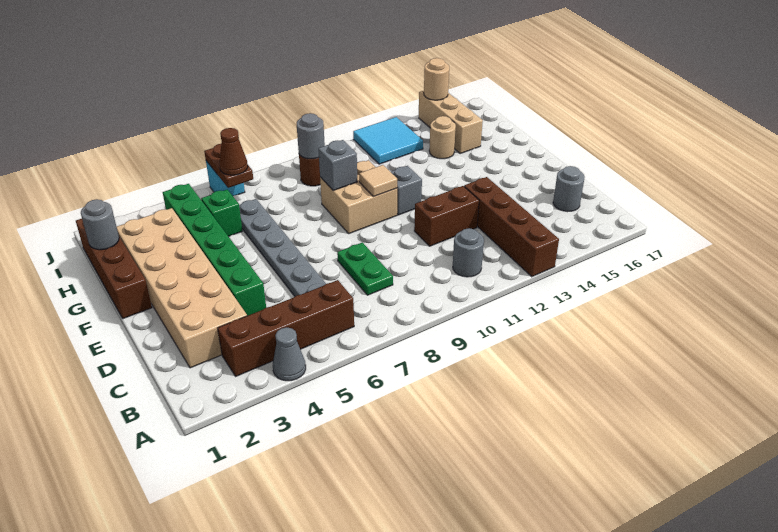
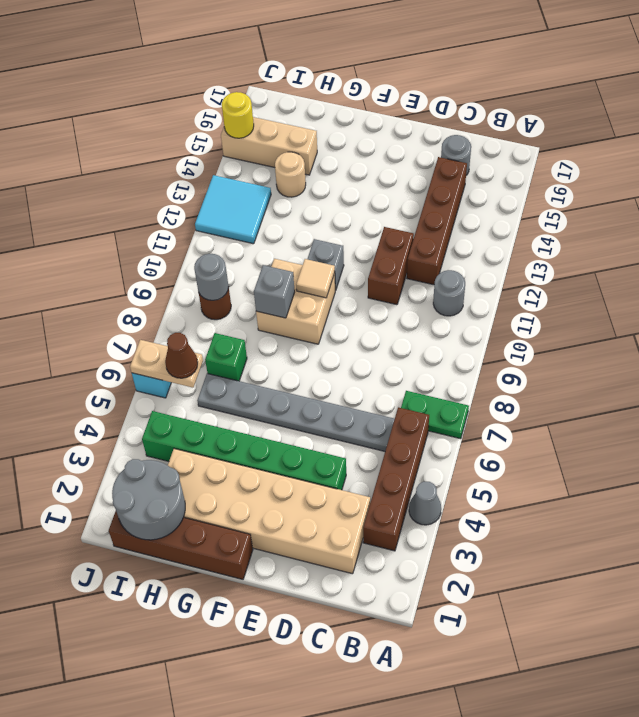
brown 1x4 brick [464,177,559,277] -> brown 1x4 brick turned to [407,157,467,285]
green 1x2 plate [337,242,393,295] -> green 1x2 plate moved to [401,391,469,439]
grey 1x1 round brick [81,199,119,250] -> grey 2x2 round brick [112,459,185,540]
green 1x1 brick [201,190,242,236] -> green 1x1 brick moved to [205,333,247,381]
brown 1x2 plate [204,144,253,188] -> tan 1x2 plate [130,340,203,387]
tan 1x1 round brick [424,58,449,100] -> yellow 1x1 round brick [222,92,254,138]

